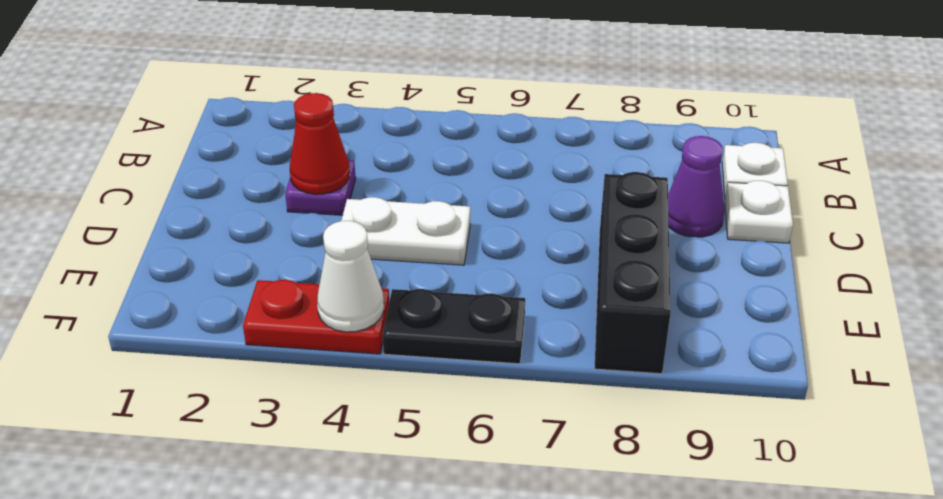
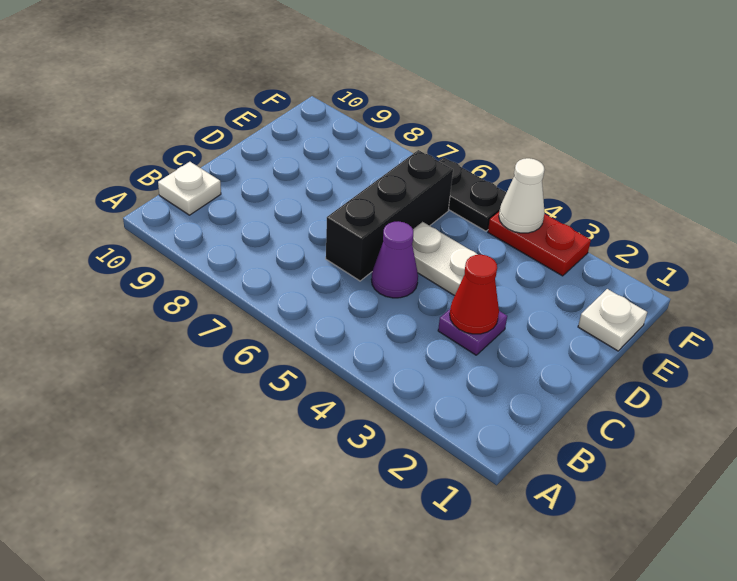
purple 1x1 cone [668,136,725,237] -> purple 1x1 cone moved to [371,221,418,298]
white 1x1 plate [725,181,793,243] -> white 1x1 plate moved to [578,289,647,351]
black 1x3 brick [594,172,671,374] -> black 1x3 brick moved to [326,150,453,281]

